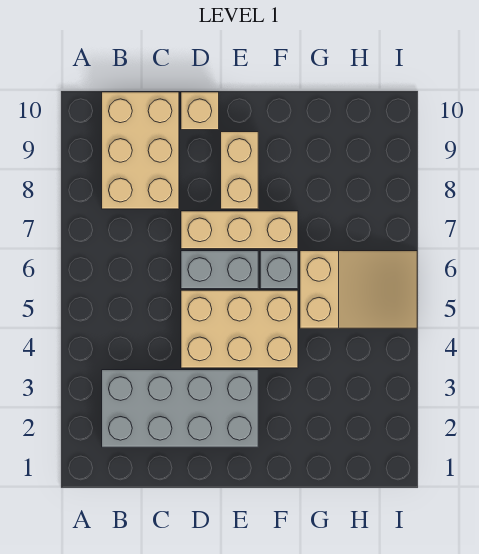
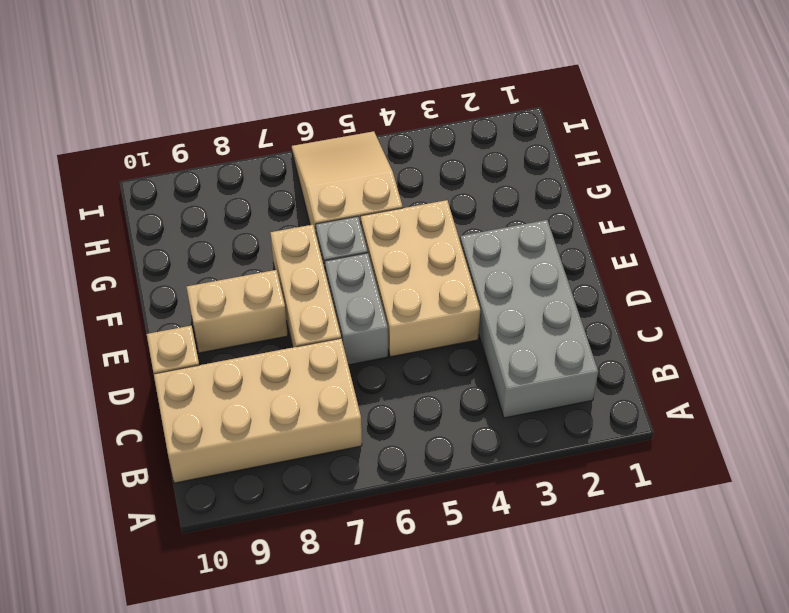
tan 2x3 brick [102,92,179,209] -> tan 2x4 brick [154,338,362,483]

